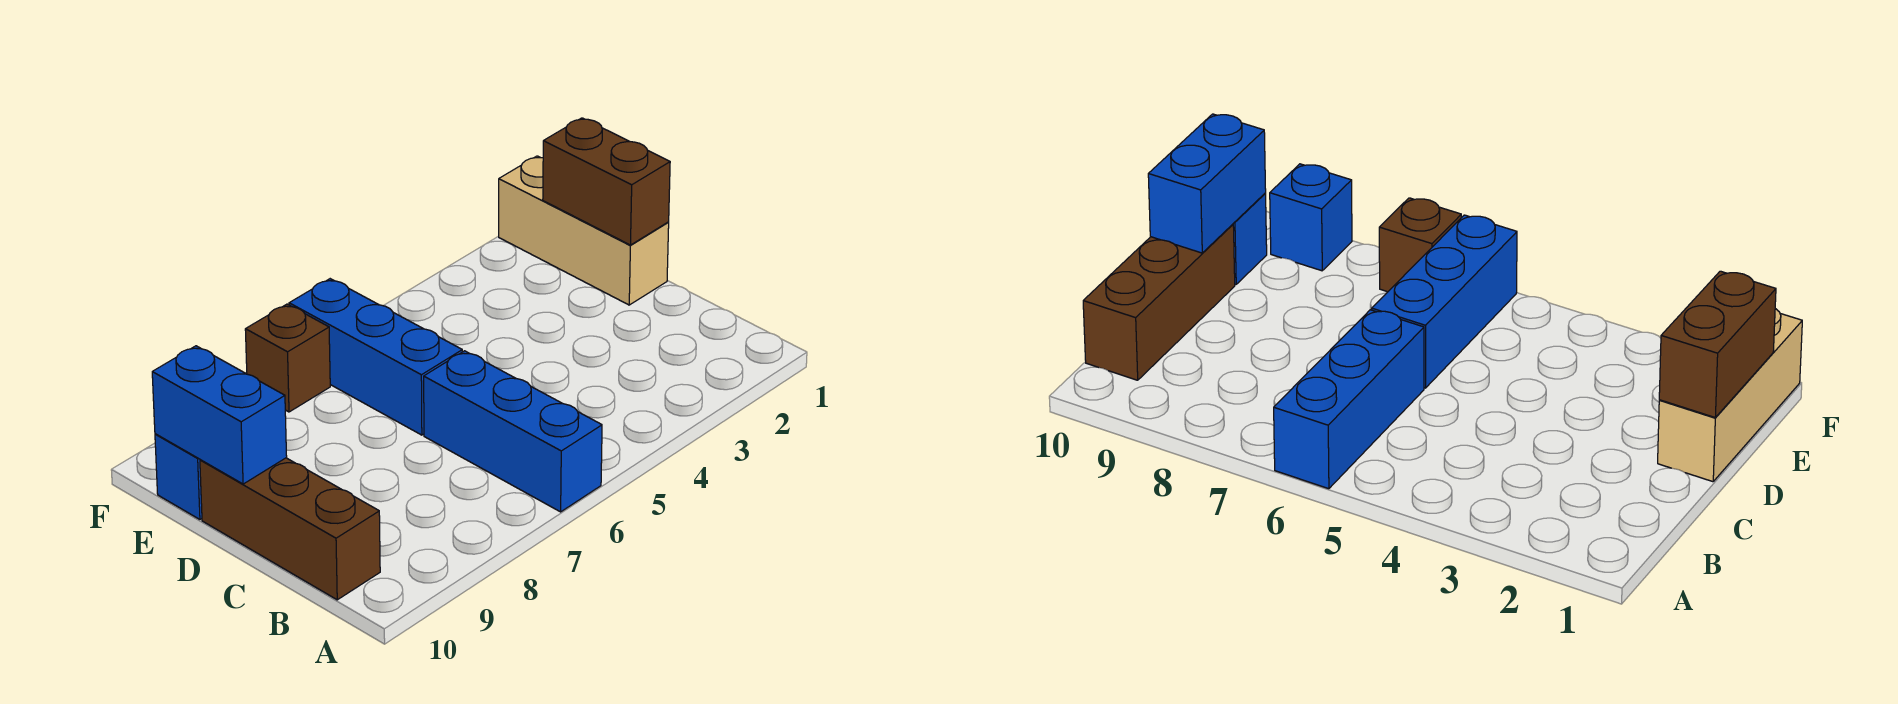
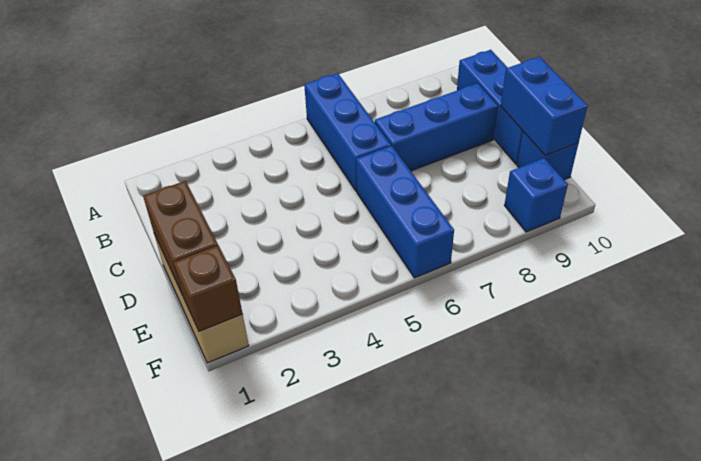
brown 1x3 brick [200,458,380,600] -> blue 1x3 brick [457,50,523,164]
none -> blue 1x3 brick [375,83,498,171]
brown 1x1 brick [245,304,330,412] -> brown 1x1 brick moved to [174,245,243,331]

